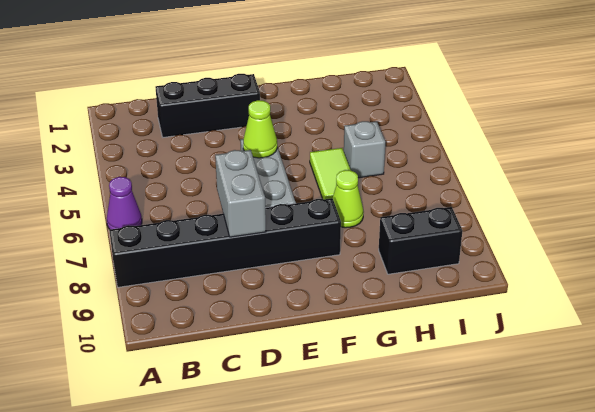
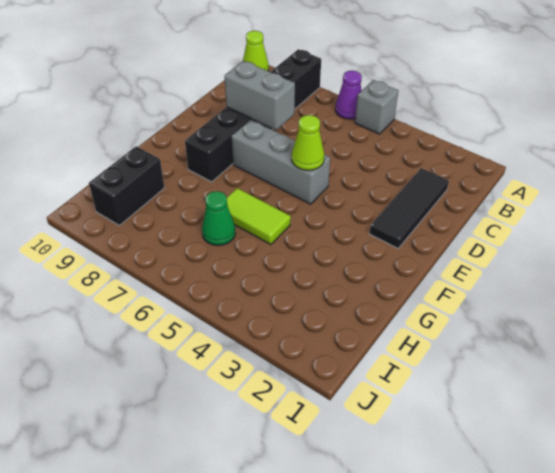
black 1x3 brick [156,74,260,137] -> black 1x3 tile [370,168,449,248]
lime 1x1 cone [333,170,364,228] -> lime 1x1 cone moved to [243,31,269,71]
grey 1x1 brick [344,121,385,178] -> grey 1x1 brick moved to [355,80,398,134]
none -> green 1x1 cone [202,191,235,246]

